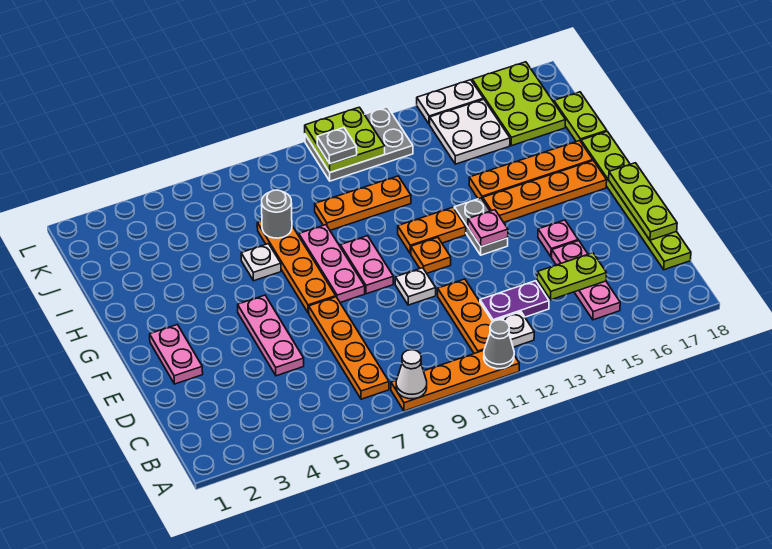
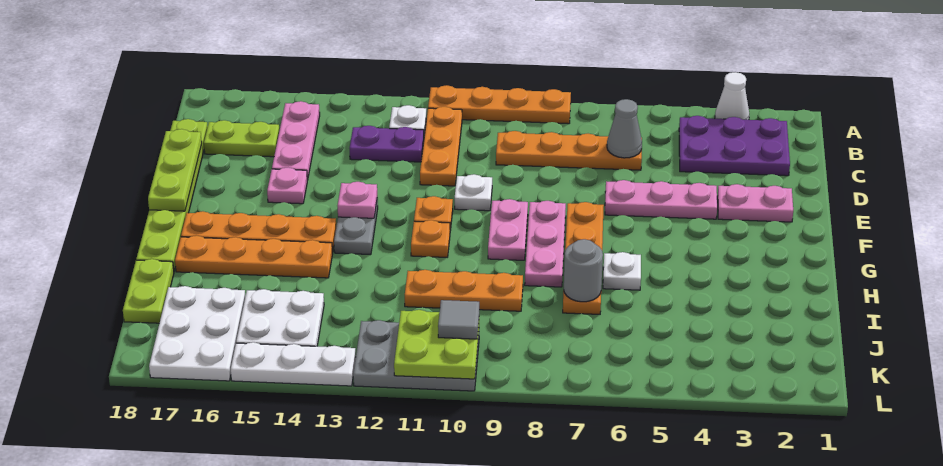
white 1x1 cone [396,350,427,399] -> white 1x1 cone moved to [715,72,749,120]
grey 1x1 cone [484,320,514,369] -> grey 1x1 cone moved to [607,99,642,158]
none -> purple 2x3 plate [679,116,790,176]
orange 1x4 plate [309,297,389,399] -> orange 1x4 plate turned to [496,131,642,170]
lime 1x2 plate [537,253,607,300] -> lime 1x2 plate moved to [204,120,279,157]
pink 1x3 plate [238,295,304,376] -> pink 1x3 plate turned to [605,180,717,219]
pink 1x2 plate [150,325,203,384] -> pink 1x2 plate turned to [717,184,793,222]
orange 1x2 plate [398,207,466,254] -> orange 1x1 plate [411,220,450,257]
lime 2x3 plate [472,62,565,146] -> white 2x3 plate [149,286,245,381]
grey 1x1 plate [317,128,357,164] -> grey 1x1 tile [438,300,479,339]
white 1x2 plate [417,80,483,124] -> white 1x3 plate [231,342,356,386]

